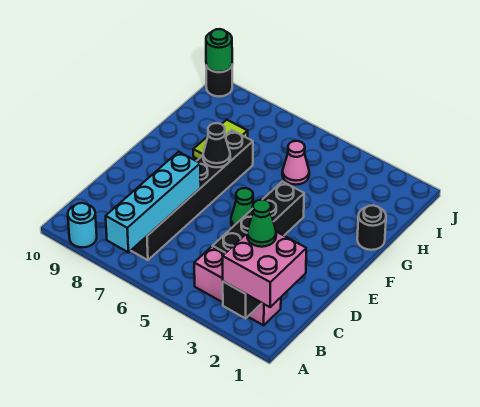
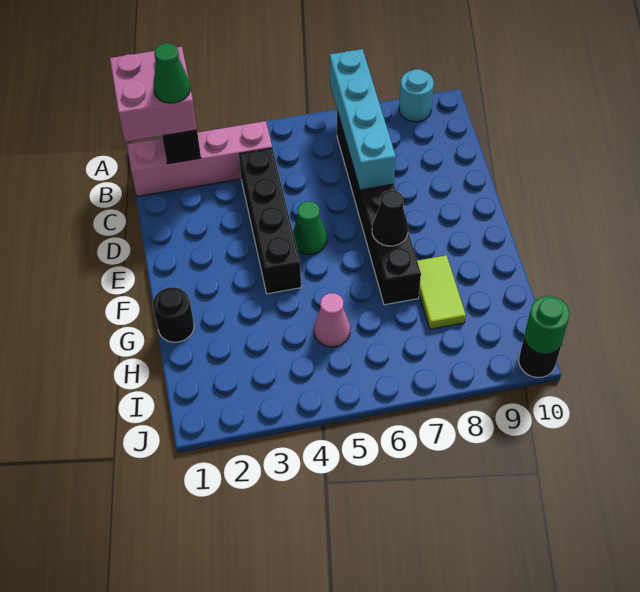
pink 1x3 brick [194,247,281,325] -> pink 1x4 brick [127,121,272,196]

